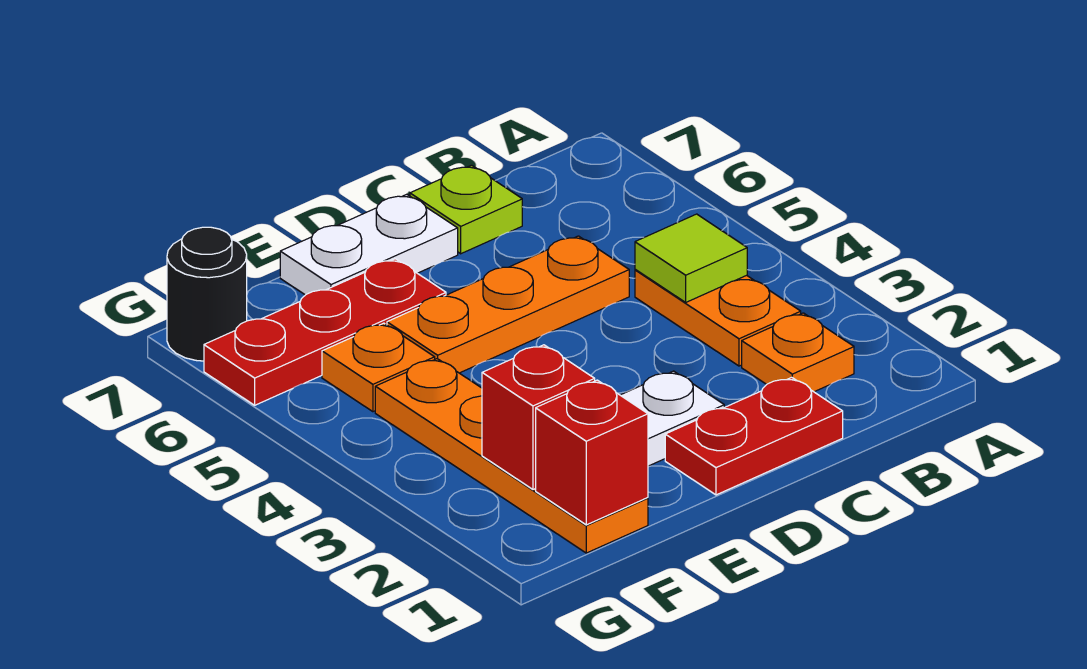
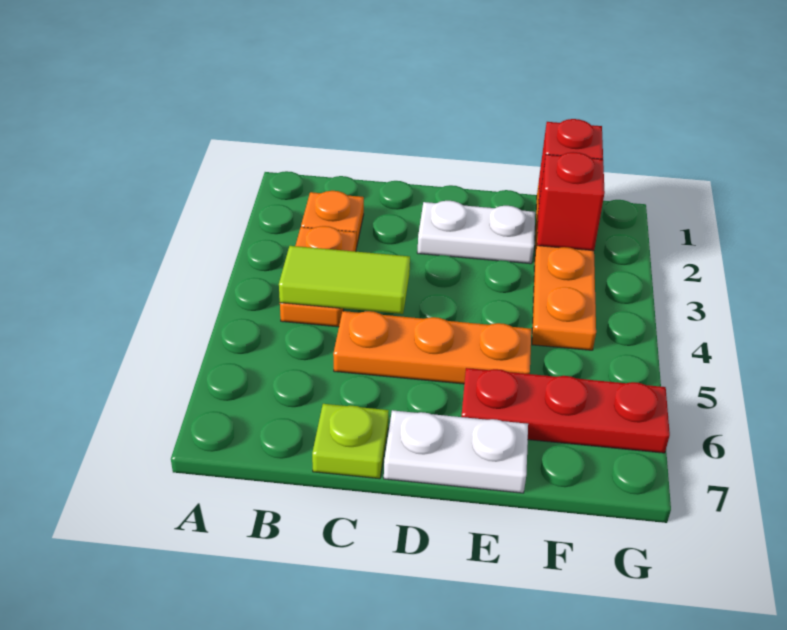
lime 1x1 tile [635,214,747,302] -> lime 1x2 tile [279,246,410,314]
red 1x2 plate [665,377,843,495] -> none
orange 1x1 plate [322,323,435,412] -> none
black 1x1 round brick [167,227,247,361] -> none

